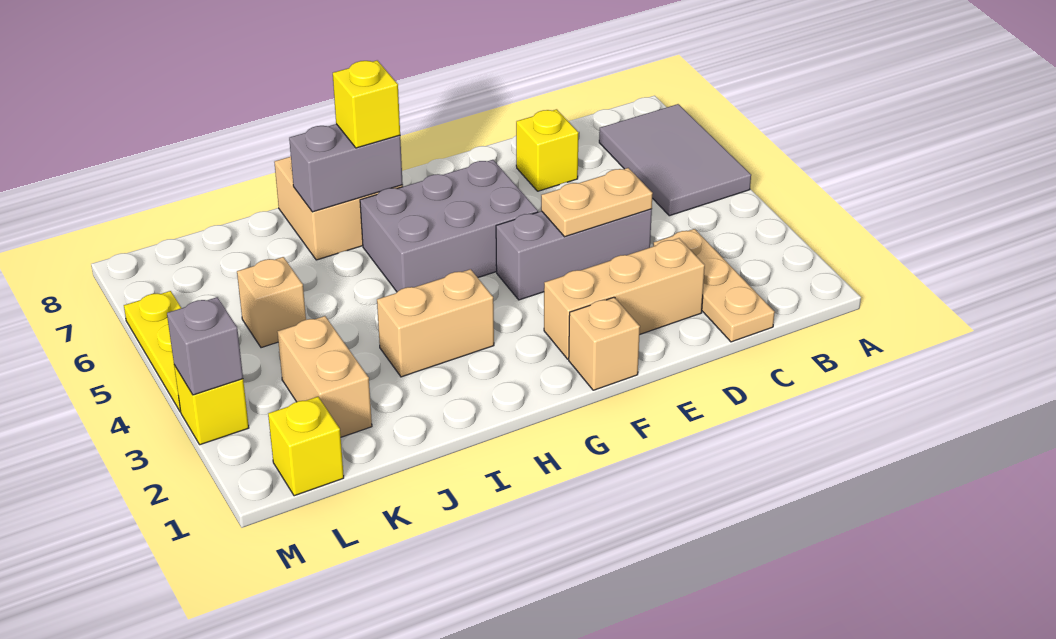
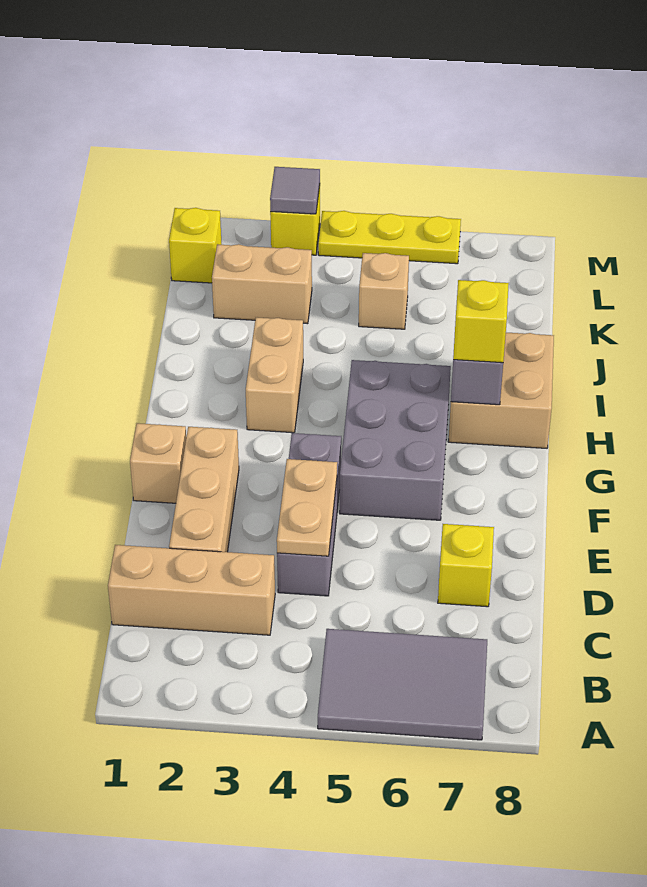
tan 1x3 plate [653,229,775,342] -> tan 1x3 brick [108,545,275,635]
grey 1x1 brick [167,297,243,395] -> grey 1x1 tile [270,167,320,214]

